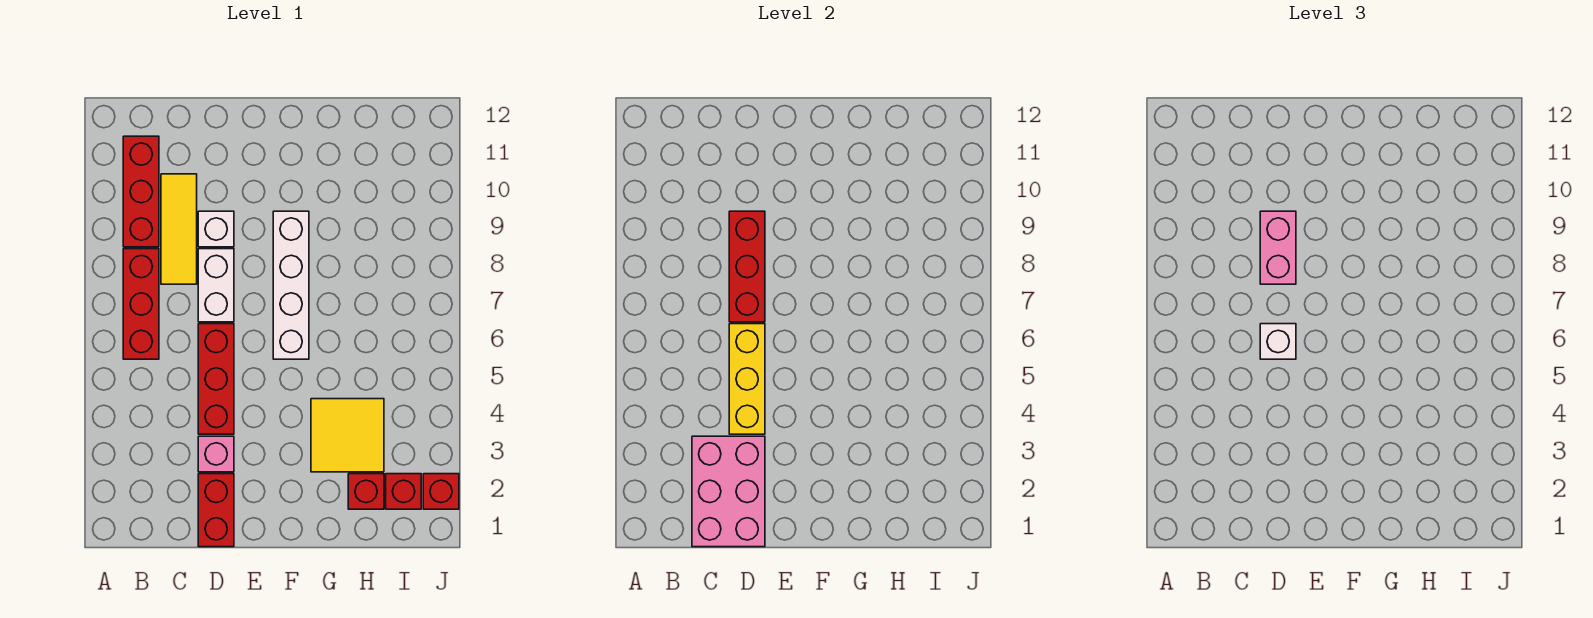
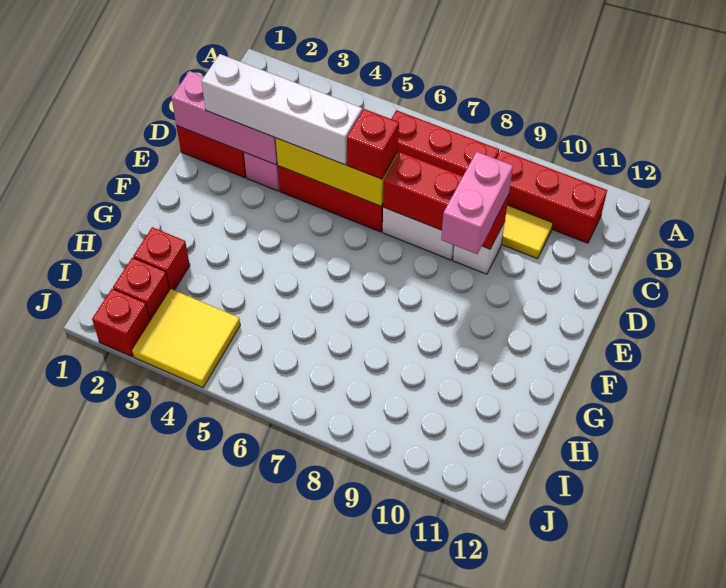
pink 2x3 brick [692,436,765,547] -> pink 1x3 brick [171,71,278,165]
white 1x1 brick [1260,324,1296,359] -> red 1x1 brick [347,109,399,179]
pink 1x2 brick [1260,211,1296,284] -> pink 1x2 brick turned to [441,152,513,254]
white 1x4 brick [273,211,309,359] -> white 1x4 brick moved to [202,54,362,165]
yellow 2x2 tile [311,399,384,472] -> yellow 2x2 tile moved to [132,289,240,388]

